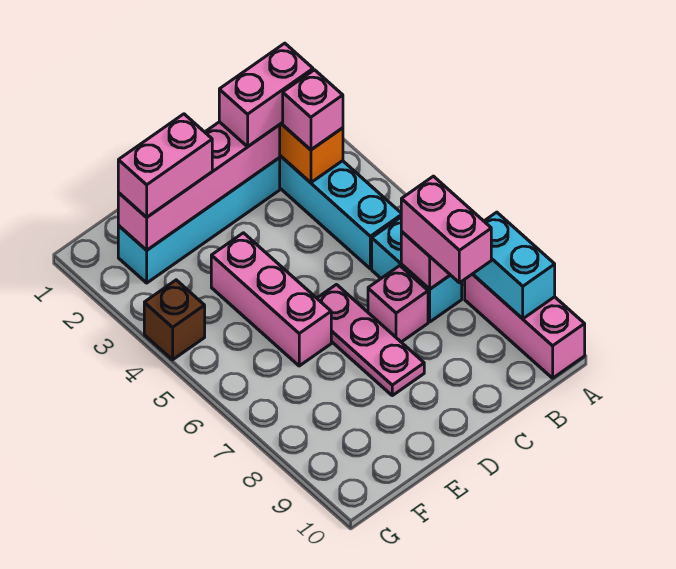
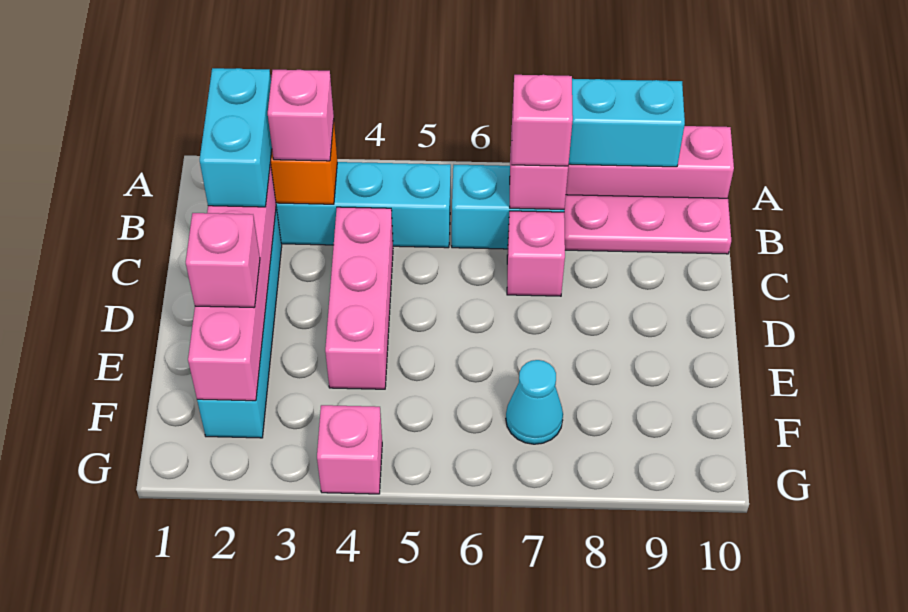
pink 1x2 brick [219,43,313,147] -> cyan 1x2 brick [200,68,272,207]
pink 1x2 brick [401,176,491,283] -> pink 1x1 brick [512,75,573,166]
pink 1x3 plate [317,285,424,396] -> pink 1x3 plate moved to [564,195,731,254]
pink 1x2 brick [118,114,212,217] -> pink 1x1 brick [186,213,260,308]
pink 1x3 brick [211,233,331,366] -> pink 1x3 brick turned to [325,207,393,389]
none -> cyan 1x1 cone [506,360,563,444]
brown 1x1 brick [144,280,205,360] -> pink 1x1 brick [317,405,382,494]

